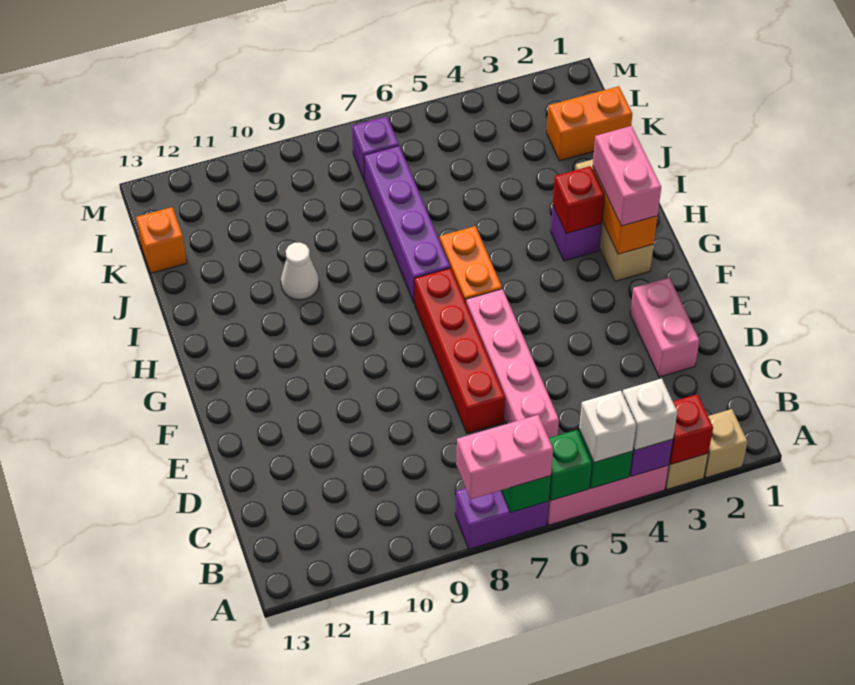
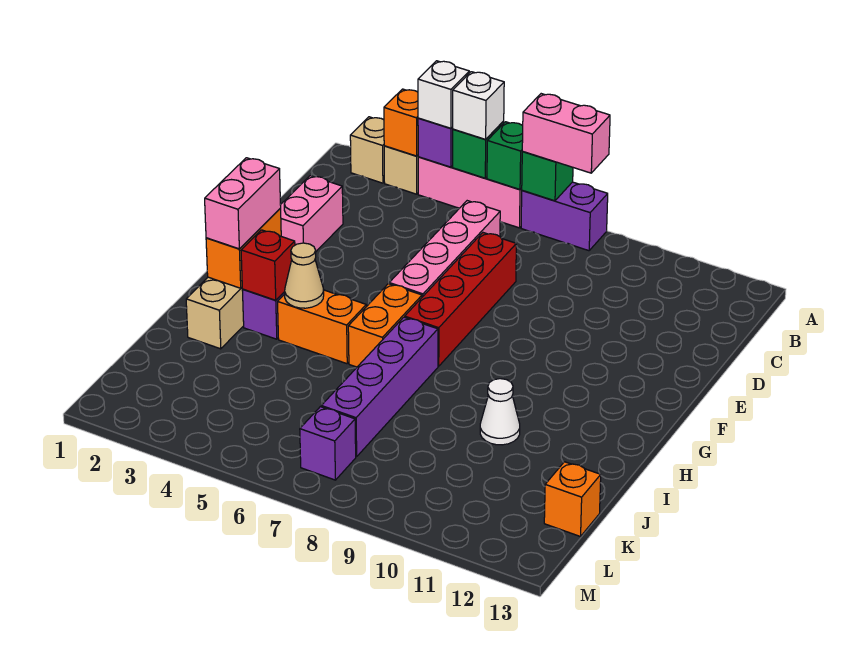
red 1x1 brick [669,394,713,464] -> orange 1x1 brick [384,89,418,156]
none -> tan 1x1 cone [285,243,324,308]
orange 1x2 brick [547,86,632,161] -> orange 1x2 brick moved to [278,290,366,364]

